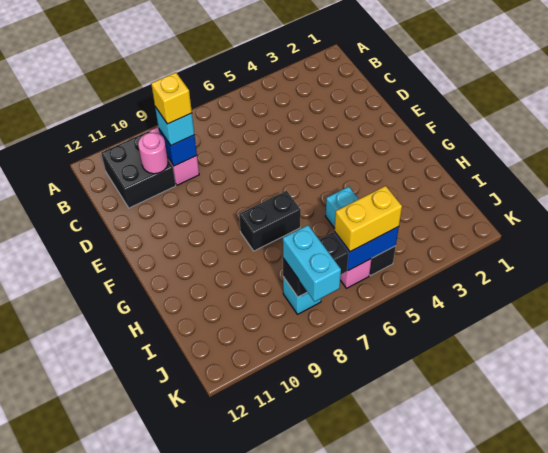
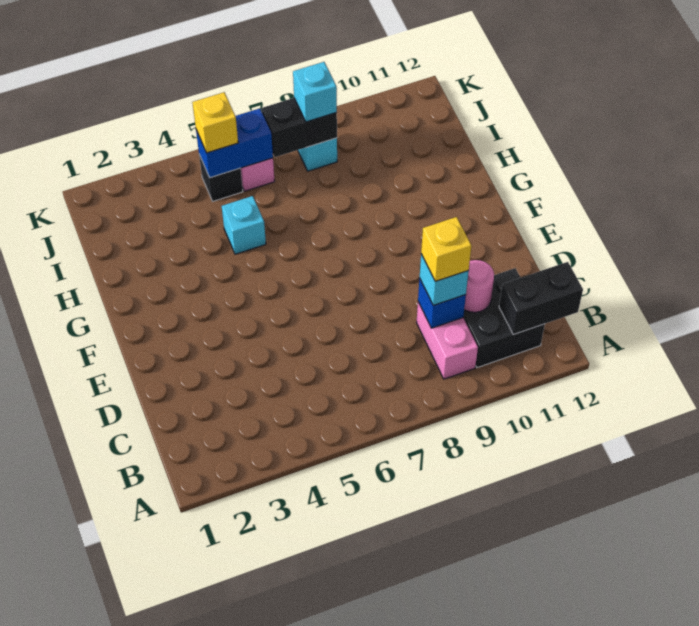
black 1x2 brick [239,191,301,251] -> black 1x2 brick moved to [499,262,583,335]
yellow 1x2 brick [334,186,402,252] -> yellow 1x1 brick [192,92,238,153]
cyan 1x2 brick [283,225,341,302] -> cyan 1x1 brick [293,62,337,122]

